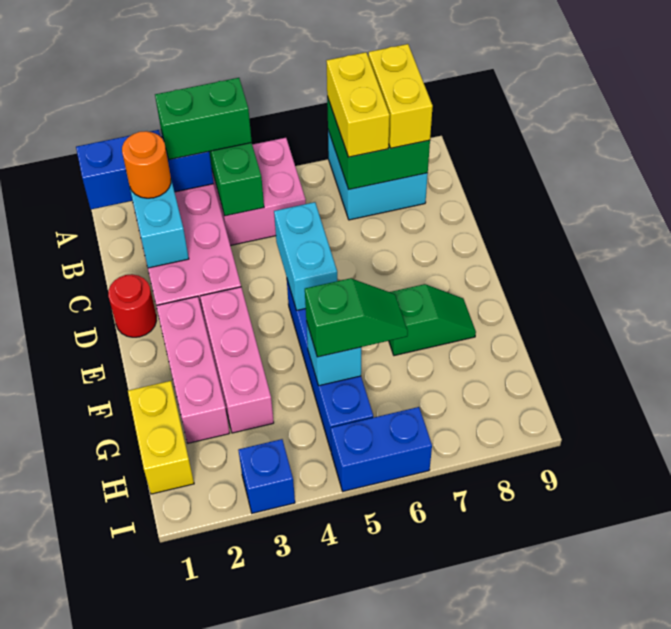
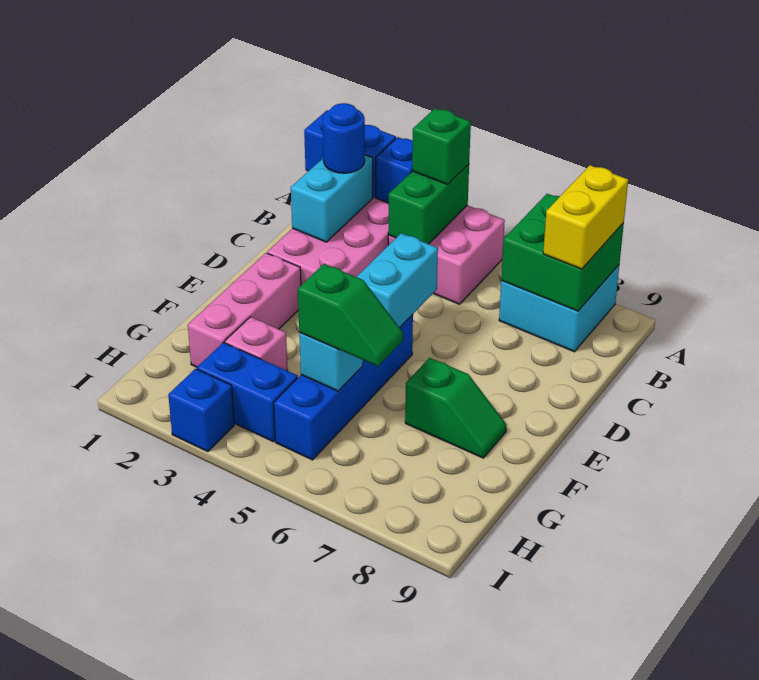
green 1x2 brick [155,78,252,160] -> green 1x1 brick [412,108,471,184]
yellow 1x2 brick [326,52,390,157] -> none
orange 1x1 round brick [122,131,171,198] -> blue 1x1 round brick [323,103,365,173]
red 1x1 round brick [108,274,156,337] -> none
pink 1x3 brick [200,287,274,433] -> pink 1x1 brick [225,317,288,371]
yellow 1x2 brick [128,381,194,494] -> none
blue 1x2 brick [331,407,432,491] -> blue 1x2 brick moved to [197,342,298,442]

